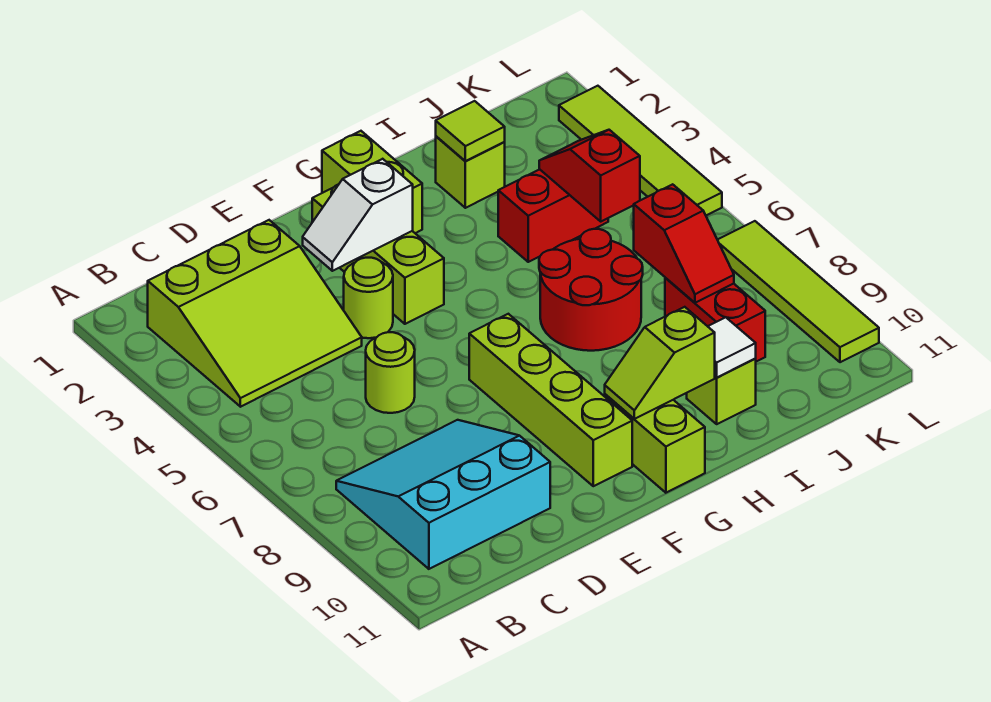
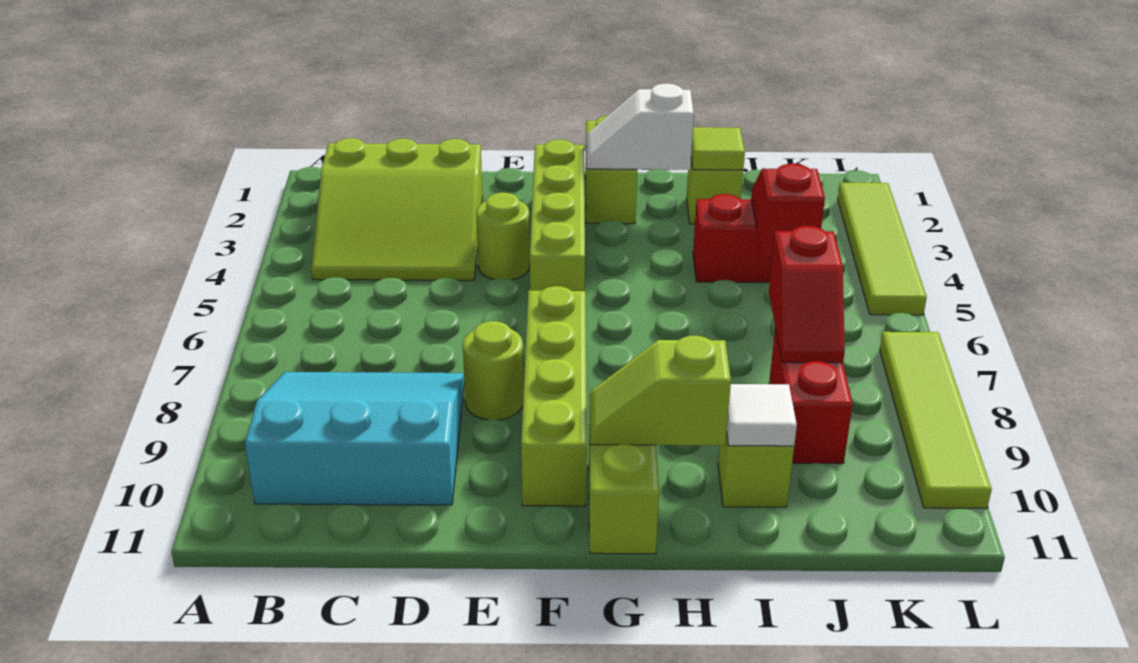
lime 1x1 round brick [366,332,415,413] -> lime 1x1 round brick moved to [463,321,524,420]
white 1x2 slope [303,159,413,271] -> white 1x2 slope moved to [586,84,694,170]
lime 1x3 brick [312,184,444,324] -> lime 1x4 brick [530,140,585,291]
red 2x2 round brick [539,229,643,351] -> none

